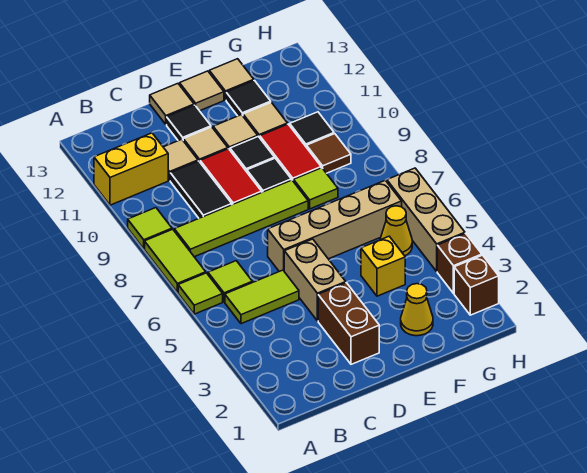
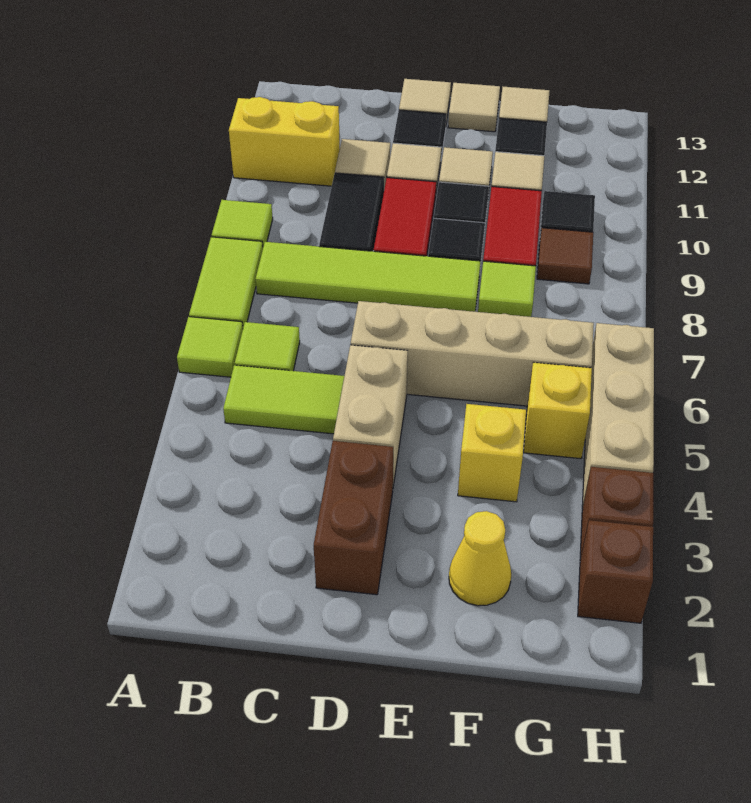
yellow 1x1 cone [380,206,412,256] -> yellow 1x1 brick [524,362,592,459]

